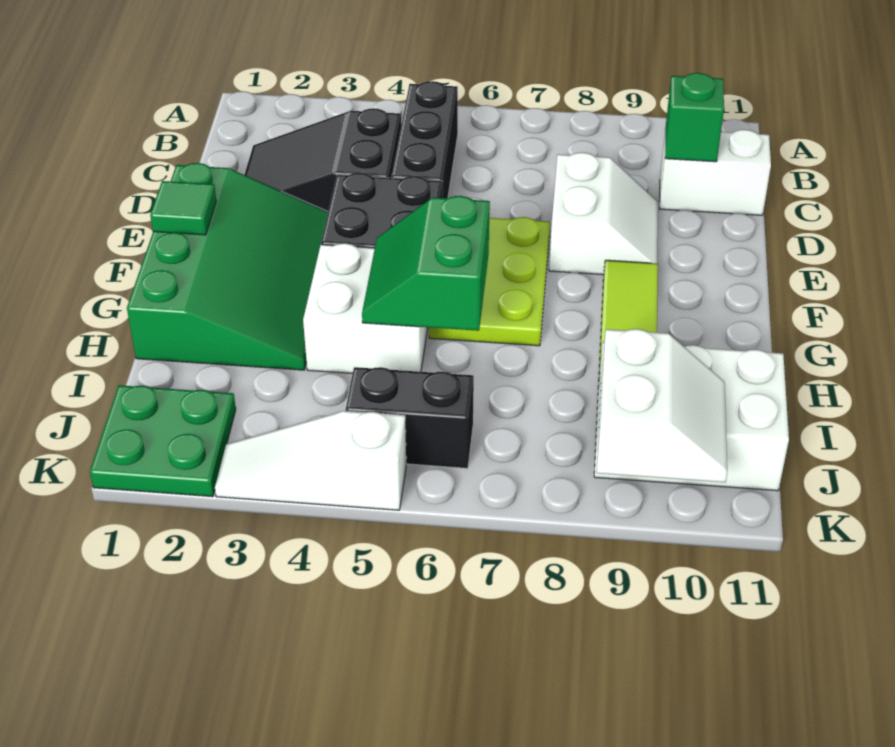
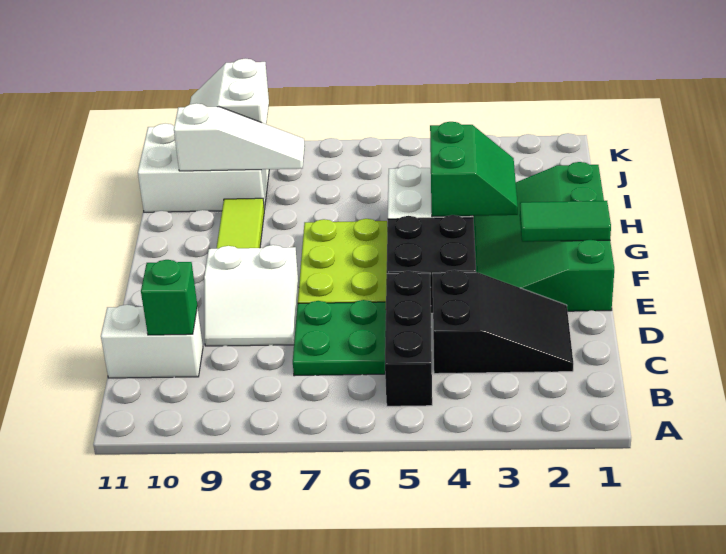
white 2x2 slope [549,152,658,275] -> white 2x2 slope turned to [204,245,299,346]
green 1x1 tile [150,181,216,235] -> green 1x2 tile [520,201,611,242]
green 2x2 slope [362,196,490,331] -> green 2x2 slope moved to [430,122,518,217]
green 2x2 plate [90,385,236,497] -> green 2x2 plate moved to [293,300,386,376]
black 1x2 brick [346,367,474,468] -> none
white 1x3 slope [215,411,406,510] -> white 1x3 slope moved to [174,103,305,171]

